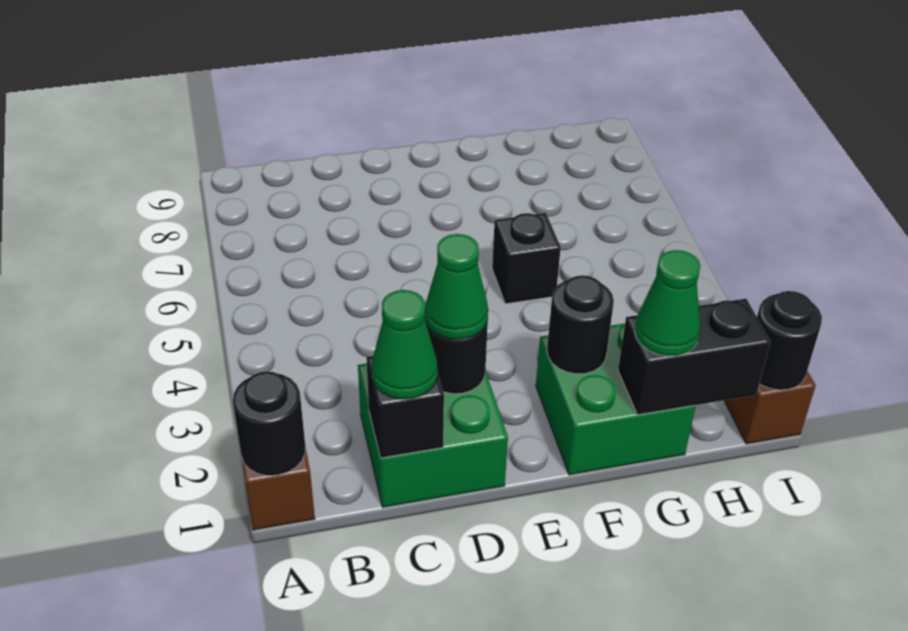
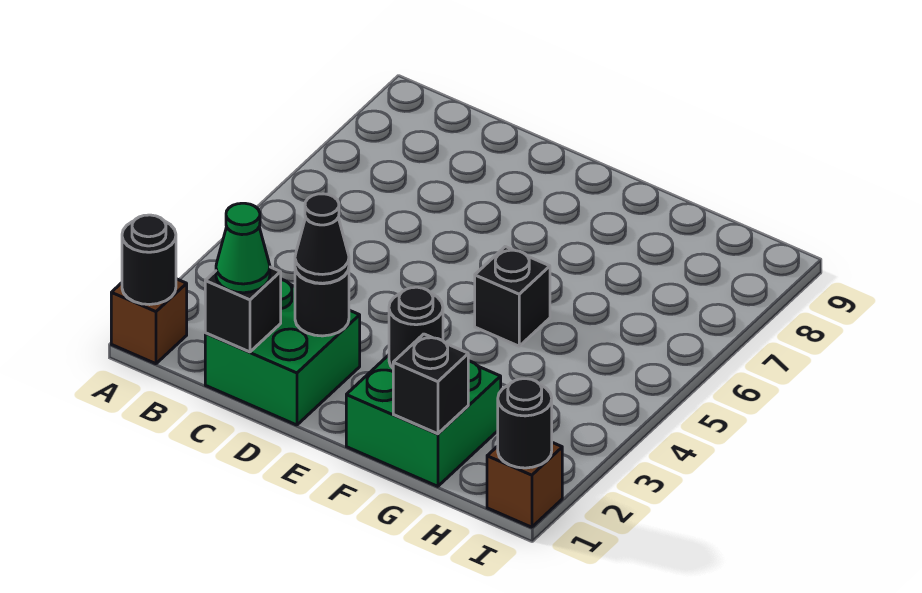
green 1x1 cone [425,234,488,339] -> black 1x1 cone [295,194,349,283]
black 1x2 brick [618,299,771,415] -> black 1x1 brick [393,334,468,434]
green 1x1 cone [635,250,700,356] -> none

